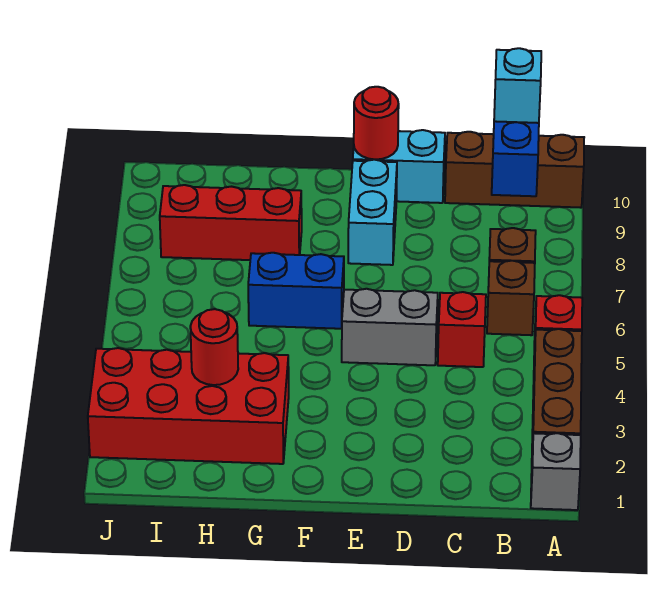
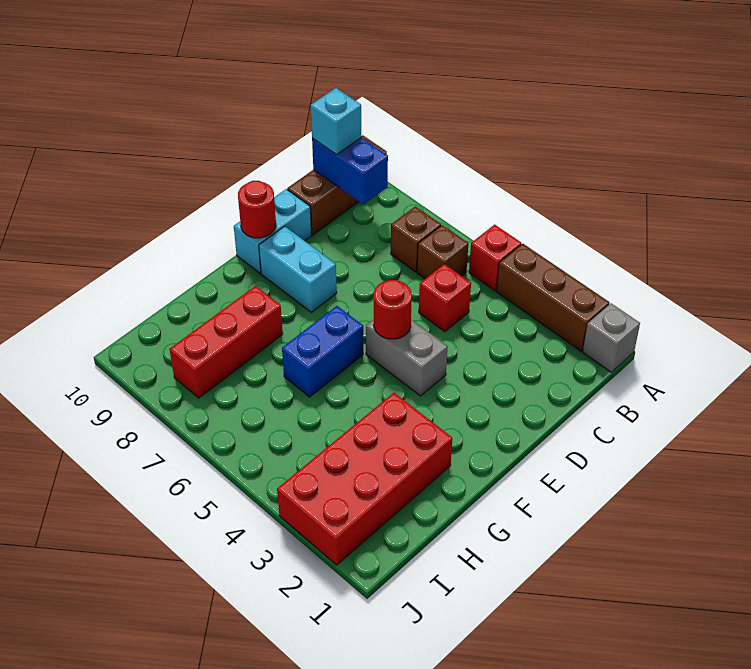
grey 1x2 brick [342,289,438,365] -> grey 1x2 brick turned to [366,319,448,396]
red 1x1 round brick [190,309,238,385] -> red 1x1 round brick moved to [374,280,412,339]

